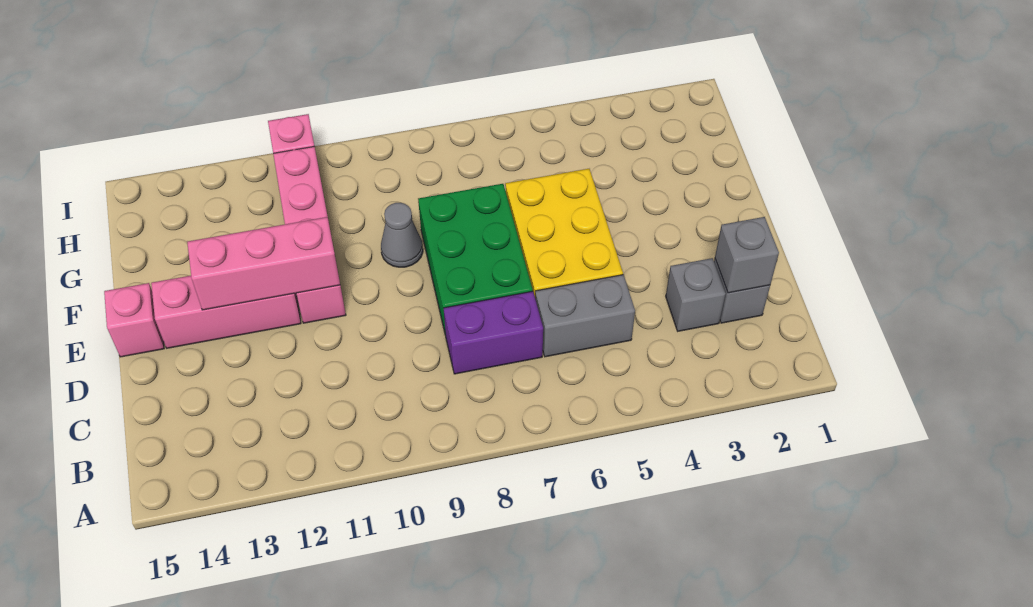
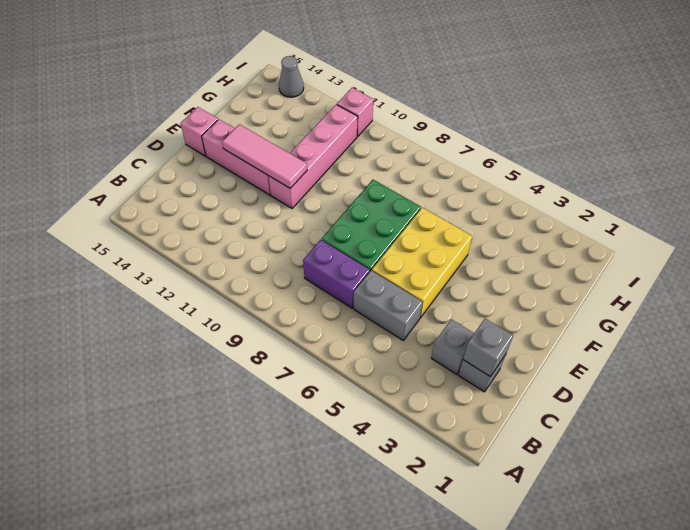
pink 1x3 brick [187,217,340,310] -> pink 1x3 tile [222,124,307,188]
grey 1x1 cone [381,203,423,267] -> grey 1x1 cone moved to [279,56,304,97]

